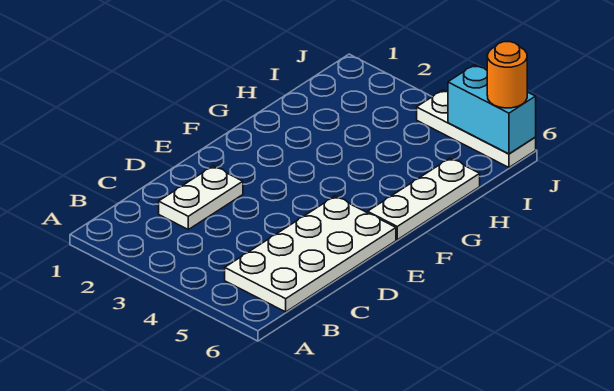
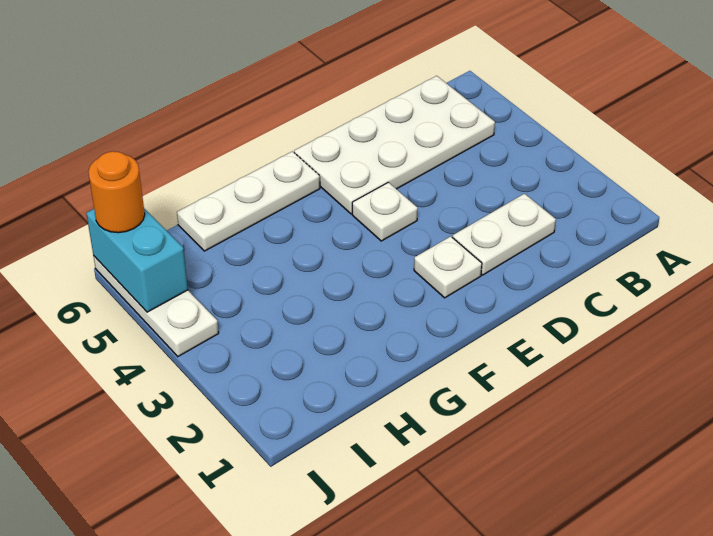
none -> white 1x1 plate [414,236,482,298]
none -> white 1x1 plate [352,182,418,241]

